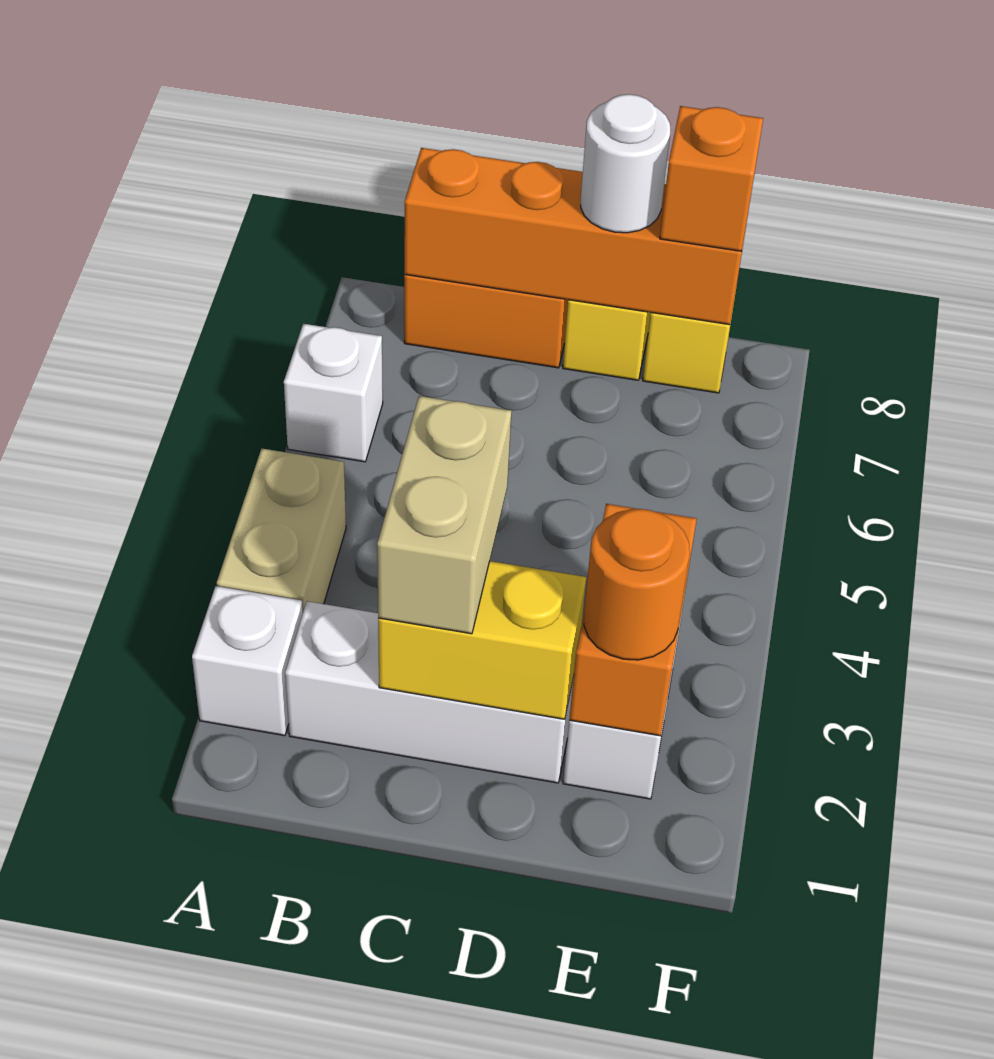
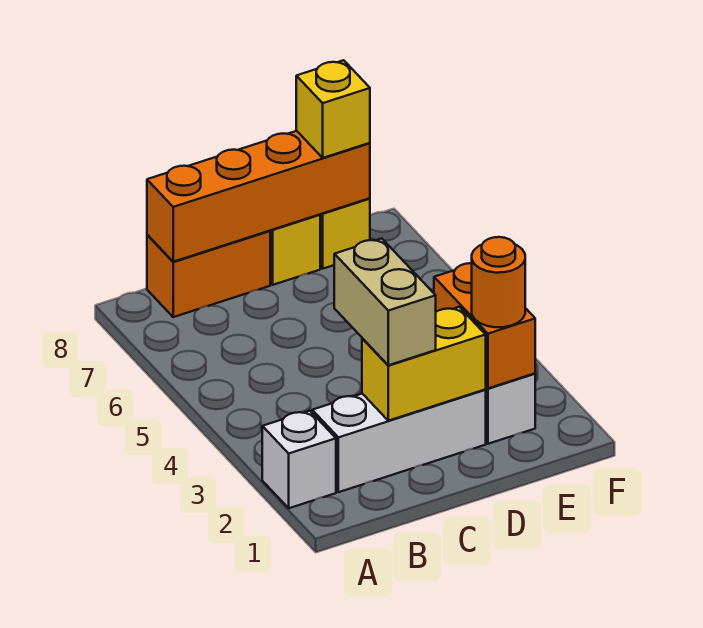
tan 1x2 brick [217,449,346,611] -> none
white 1x1 brick [284,324,383,462] -> none
white 1x1 round brick [581,94,670,233] -> none
orange 1x1 brick [660,106,763,251] -> yellow 1x1 brick [296,60,370,158]

